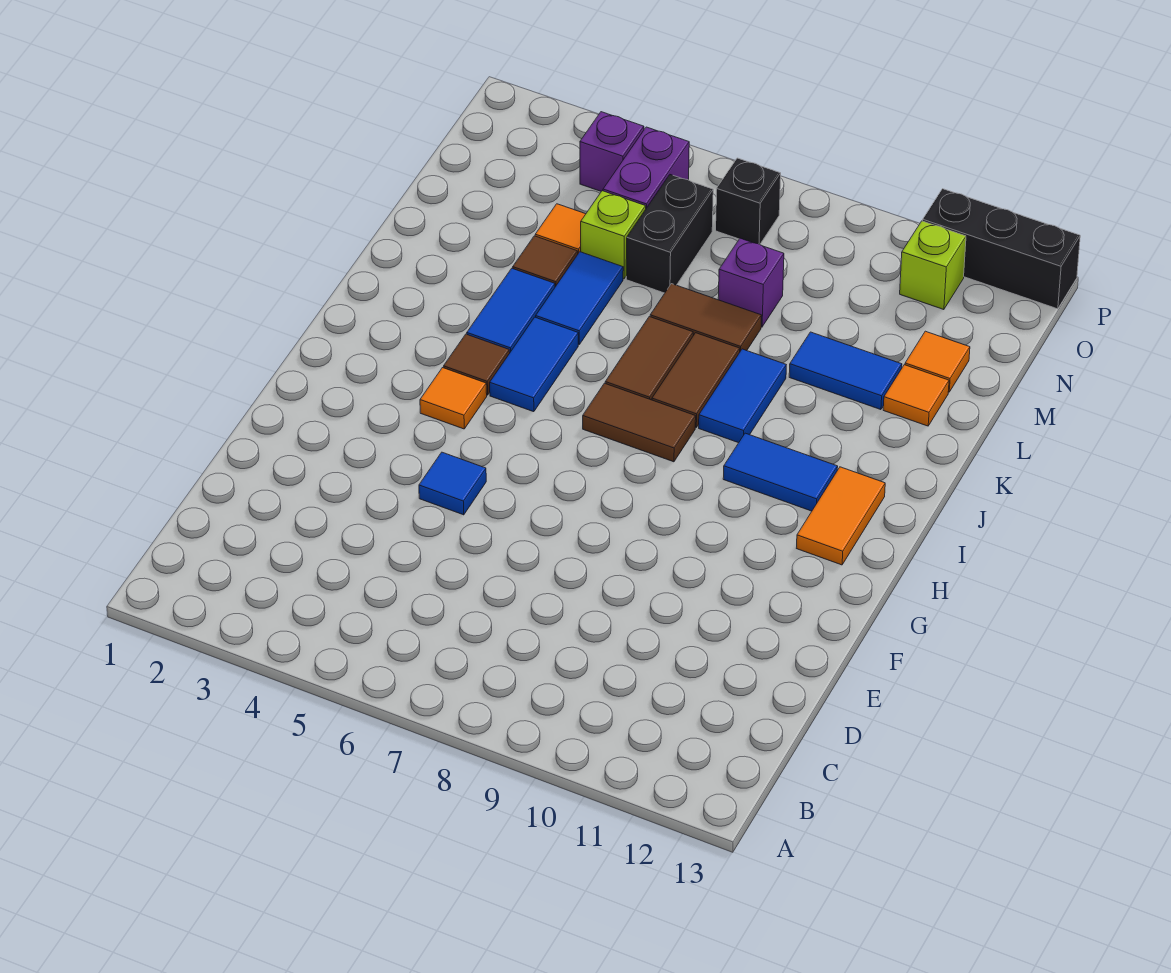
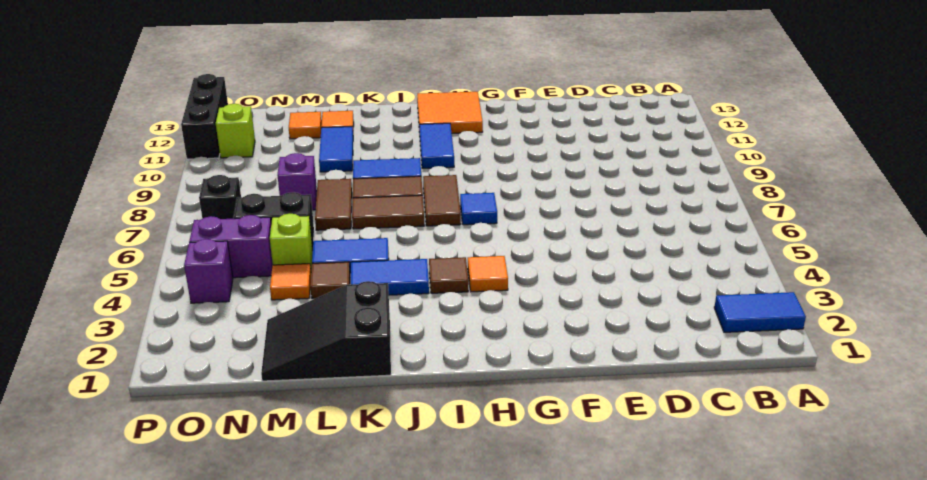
blue 1x1 tile [419,452,486,515] -> blue 1x1 tile moved to [460,193,497,225]
orange 1x2 tile [797,467,885,565] -> orange 2x2 tile [417,92,483,133]
blue 1x2 tile [490,317,578,412] -> blue 1x2 tile moved to [714,292,806,332]
none -> black 2x3 slope [261,281,391,381]

